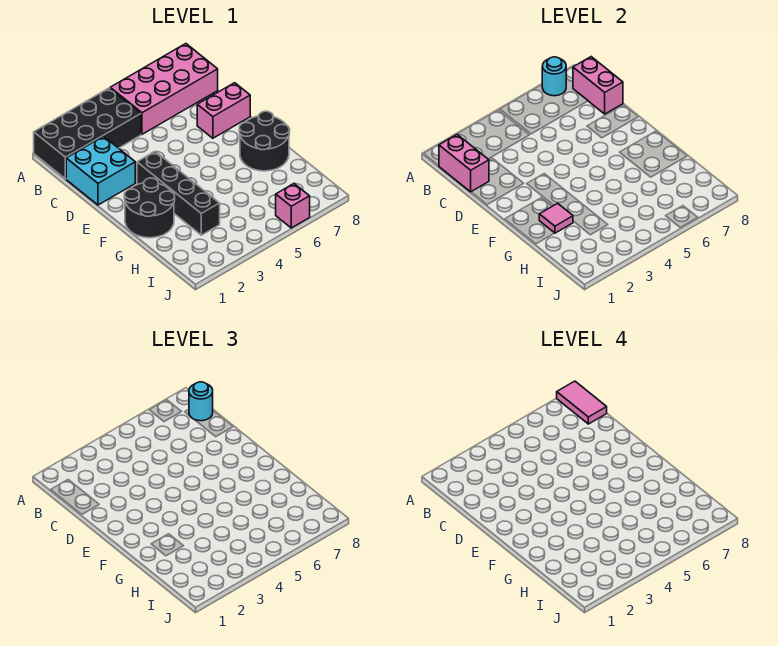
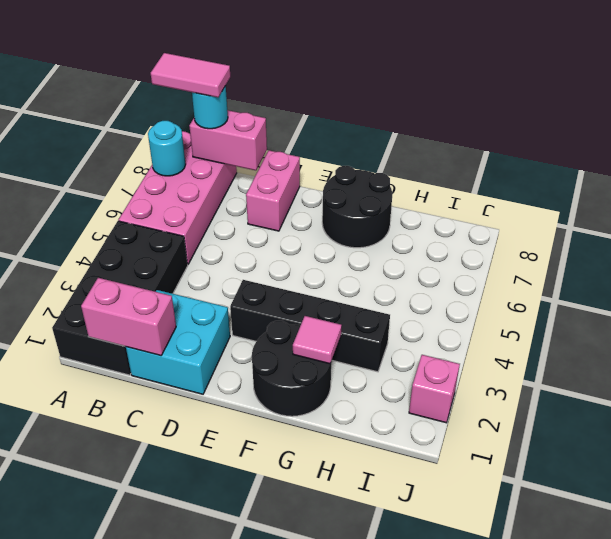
pink 1x1 brick [276,184,310,228] -> pink 1x1 brick moved to [409,355,460,423]

